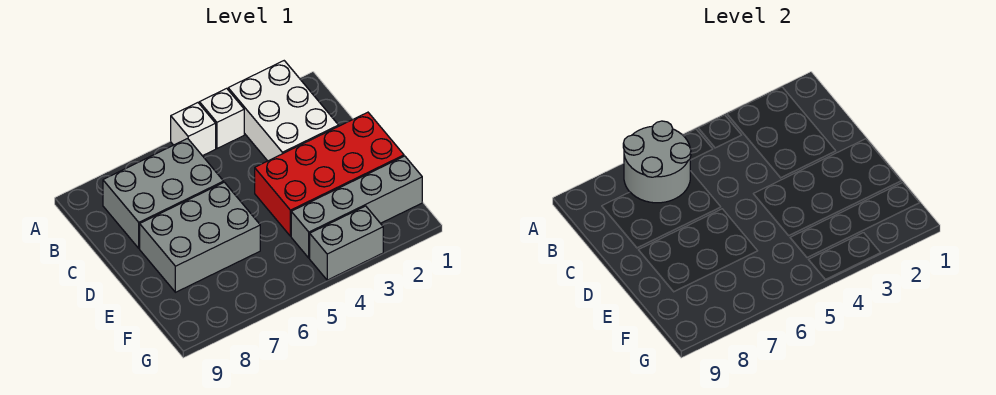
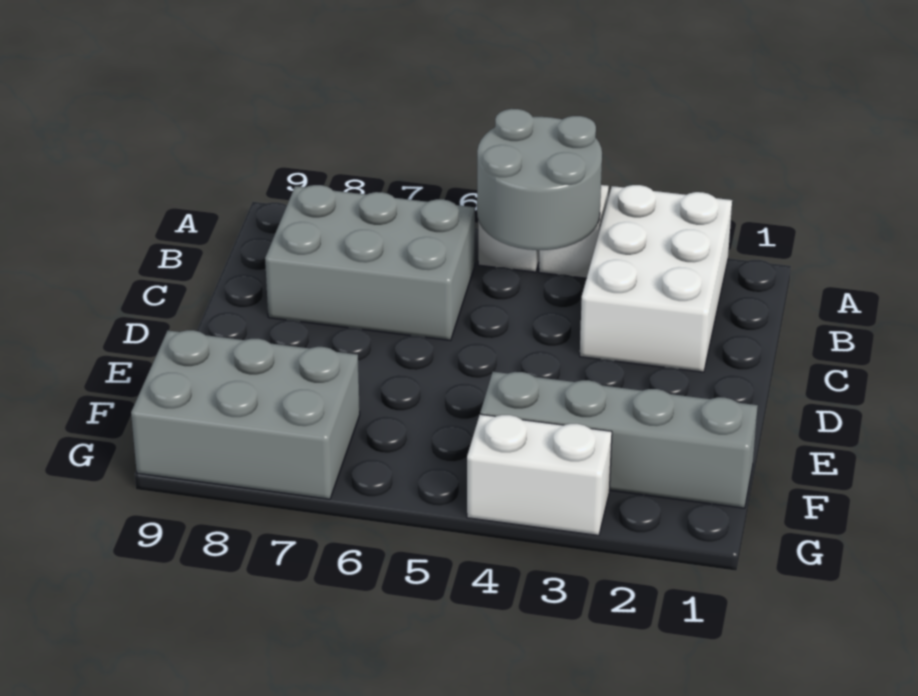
grey 2x2 round brick [623,121,691,203] -> grey 2x2 round brick moved to [477,109,602,250]
red 2x4 brick [255,112,404,236] -> none
grey 2x3 brick [140,182,260,292] -> grey 2x3 brick moved to [131,330,360,499]
grey 1x2 brick [310,206,383,280] -> white 1x2 brick [467,414,612,535]

